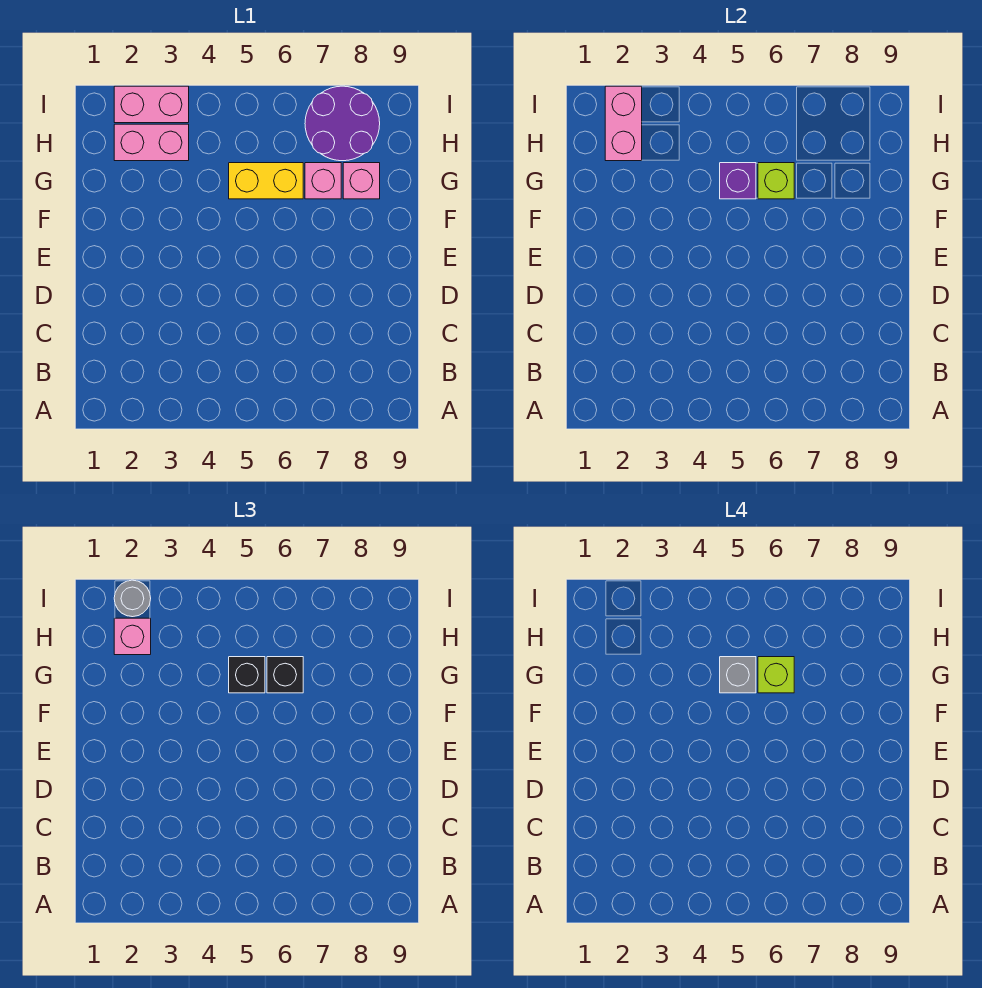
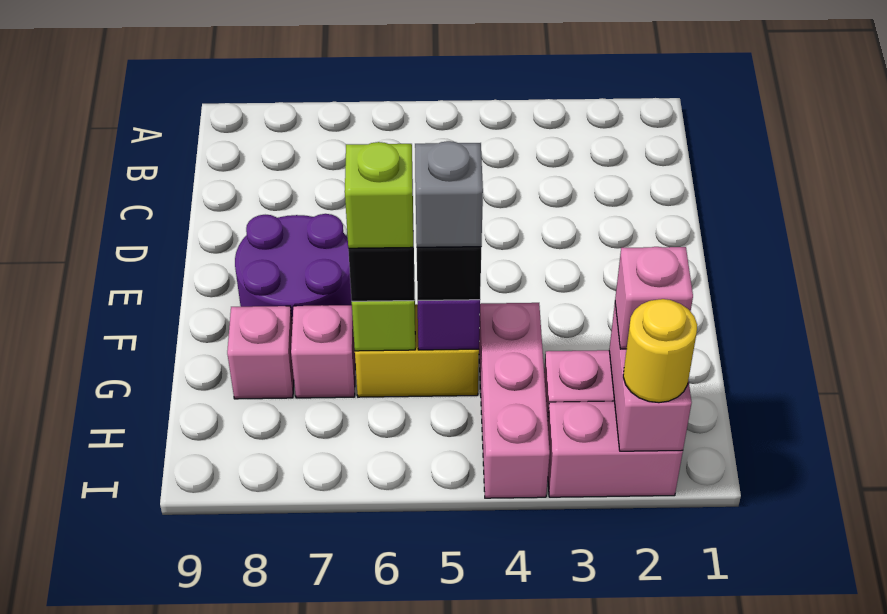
none -> pink 1x3 brick [479,303,550,498]
purple 2x2 round brick [305,86,380,161] -> purple 2x2 round brick moved to [235,214,352,323]
grey 1x1 round brick [114,580,151,617] -> yellow 1x1 round brick [623,299,697,403]

